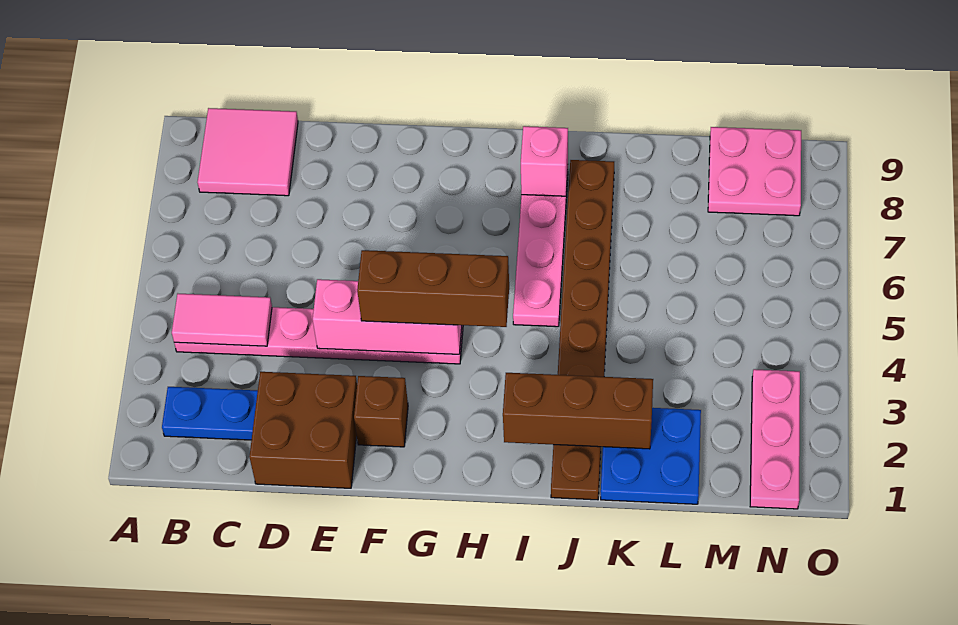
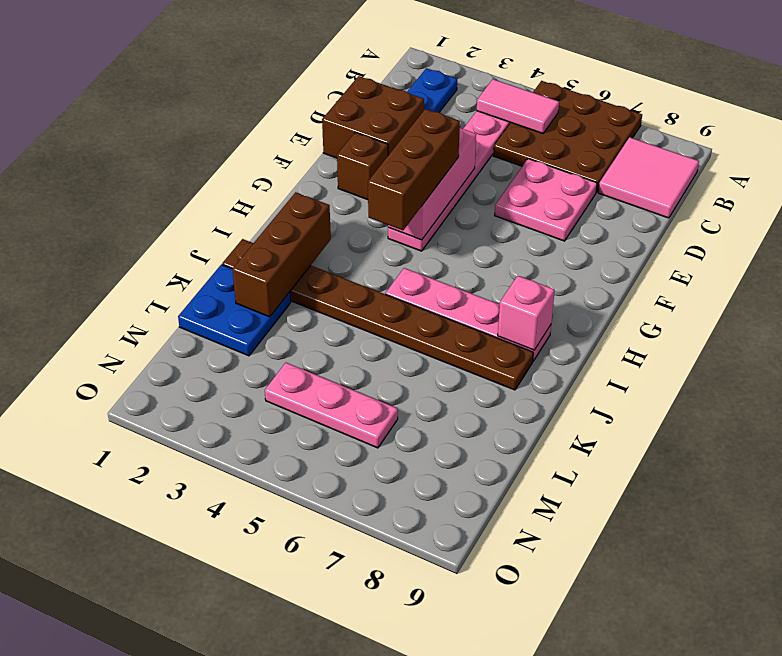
none -> brown 3x3 plate [493,81,642,192]
pink 1x2 tile [172,294,272,346] -> pink 1x2 tile turned to [477,79,559,133]
pink 2x2 plate [708,127,801,216] -> pink 2x2 plate moved to [495,159,597,241]
pink 1x3 plate [750,369,800,509] -> pink 1x3 plate moved to [265,363,398,448]

